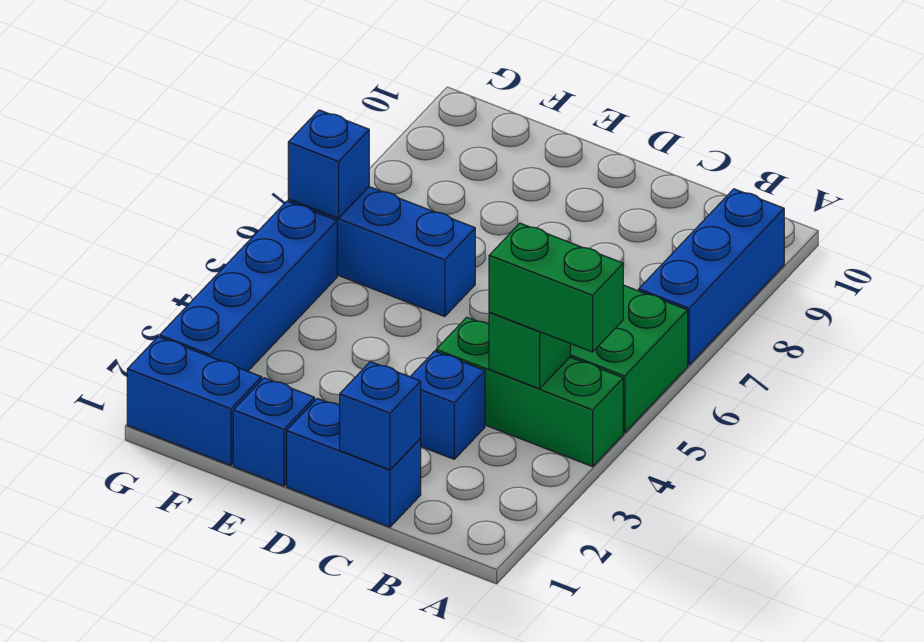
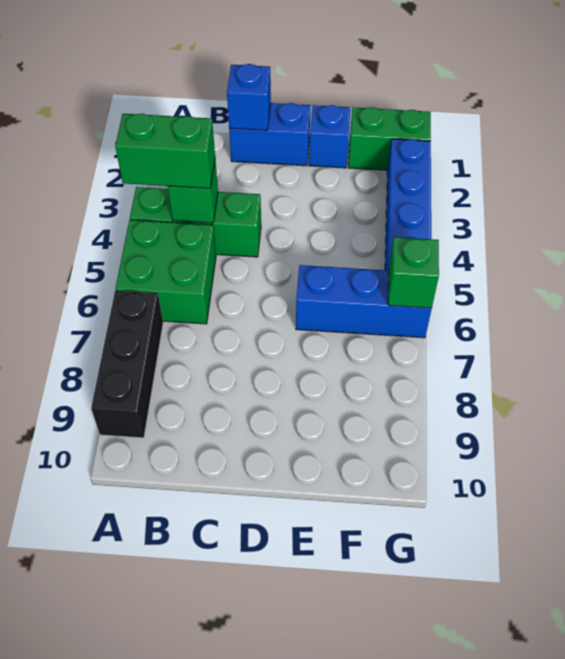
blue 1x3 brick [639,189,784,365] -> black 1x3 brick [91,291,163,438]
blue 1x1 brick [410,351,485,459] -> none
blue 1x2 brick [127,337,262,466] -> green 1x2 brick [348,107,431,170]
blue 1x1 brick [288,110,369,218] -> green 1x1 brick [388,237,439,308]

